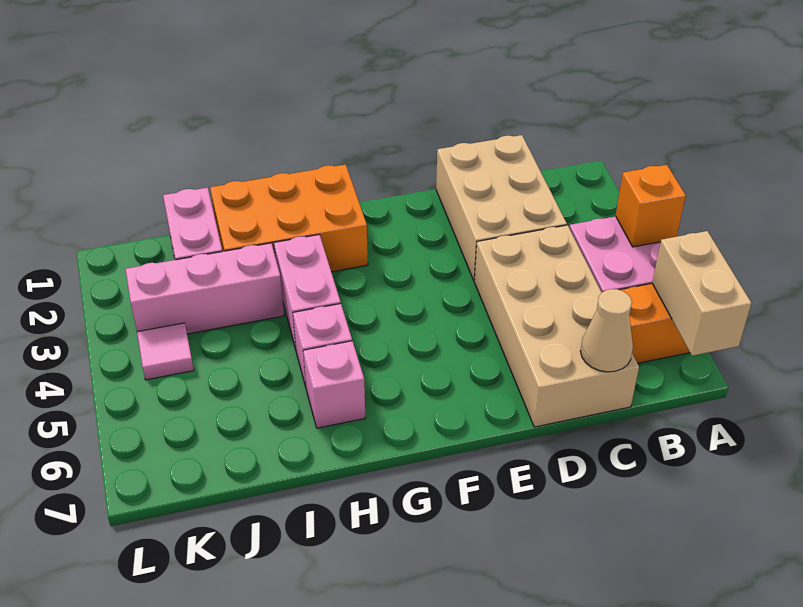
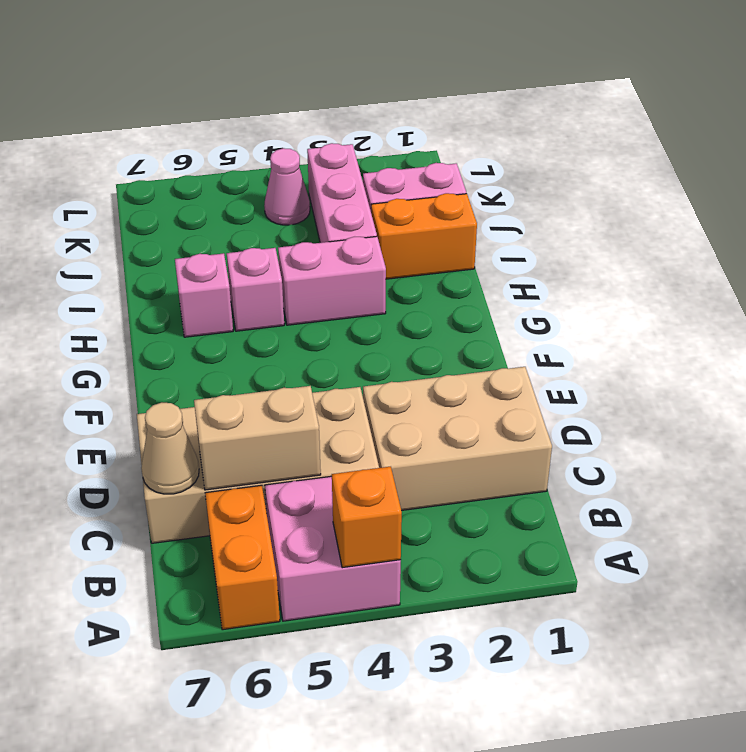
tan 1x2 brick [652,231,751,356] -> tan 1x2 brick moved to [194,386,321,490]
orange 2x3 brick [210,165,368,272] -> orange 1x2 brick [371,193,477,279]
pink 1x1 tile [137,323,194,380] -> pink 1x1 cone [264,148,310,225]

